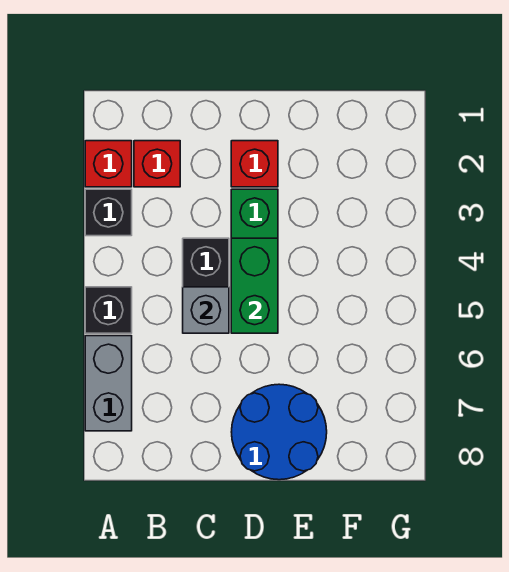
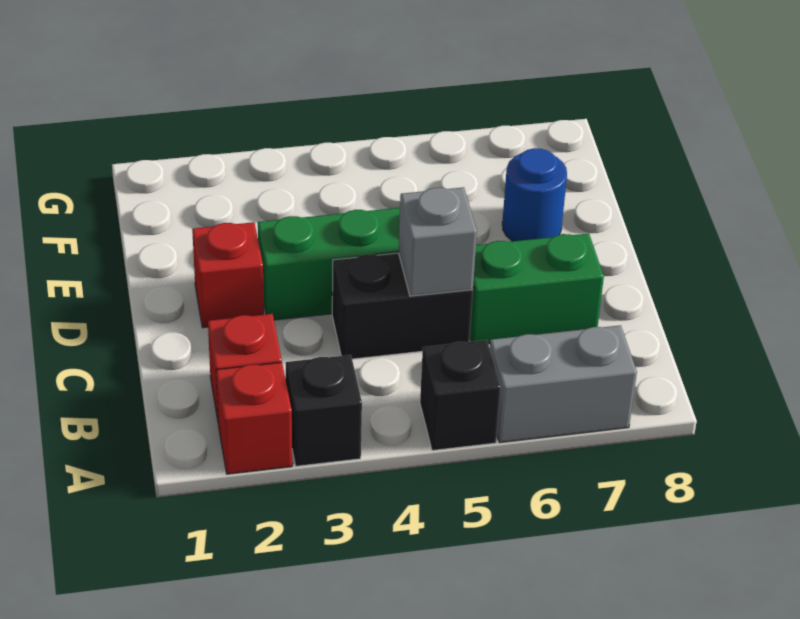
green 1x2 brick [231,238,278,333] -> green 1x2 brick moved to [470,233,604,344]
blue 2x2 round brick [232,384,327,480] -> blue 1x1 round brick [502,148,567,241]

